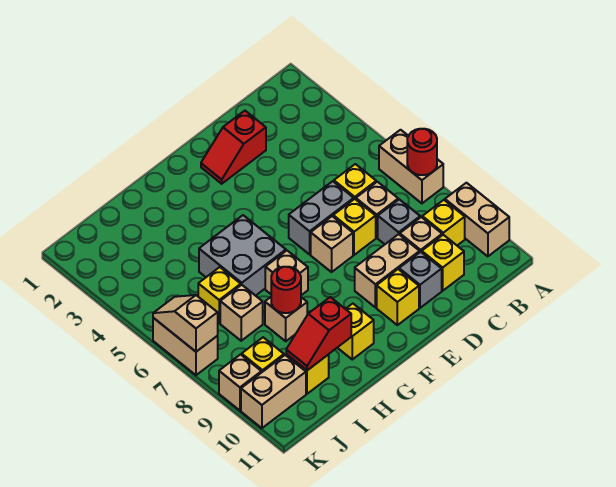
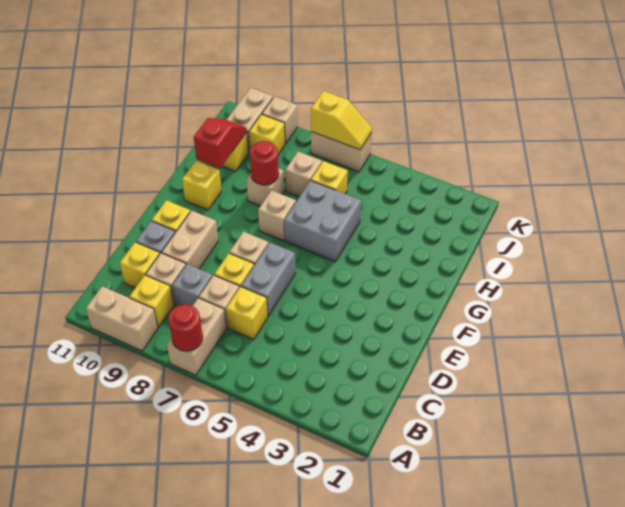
tan 1x2 brick [379,130,443,203] -> tan 1x2 brick turned to [167,298,226,375]
red 1x2 slope [201,111,266,184] -> none
tan 1x2 slope [153,295,218,352] -> yellow 1x2 slope [311,91,372,150]

